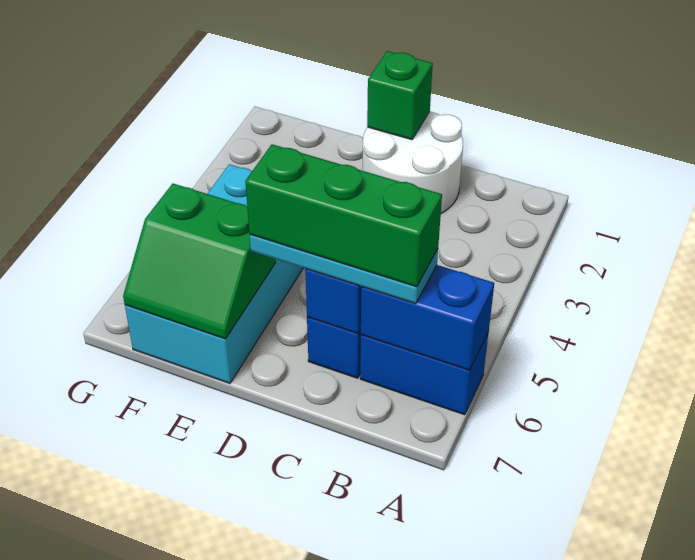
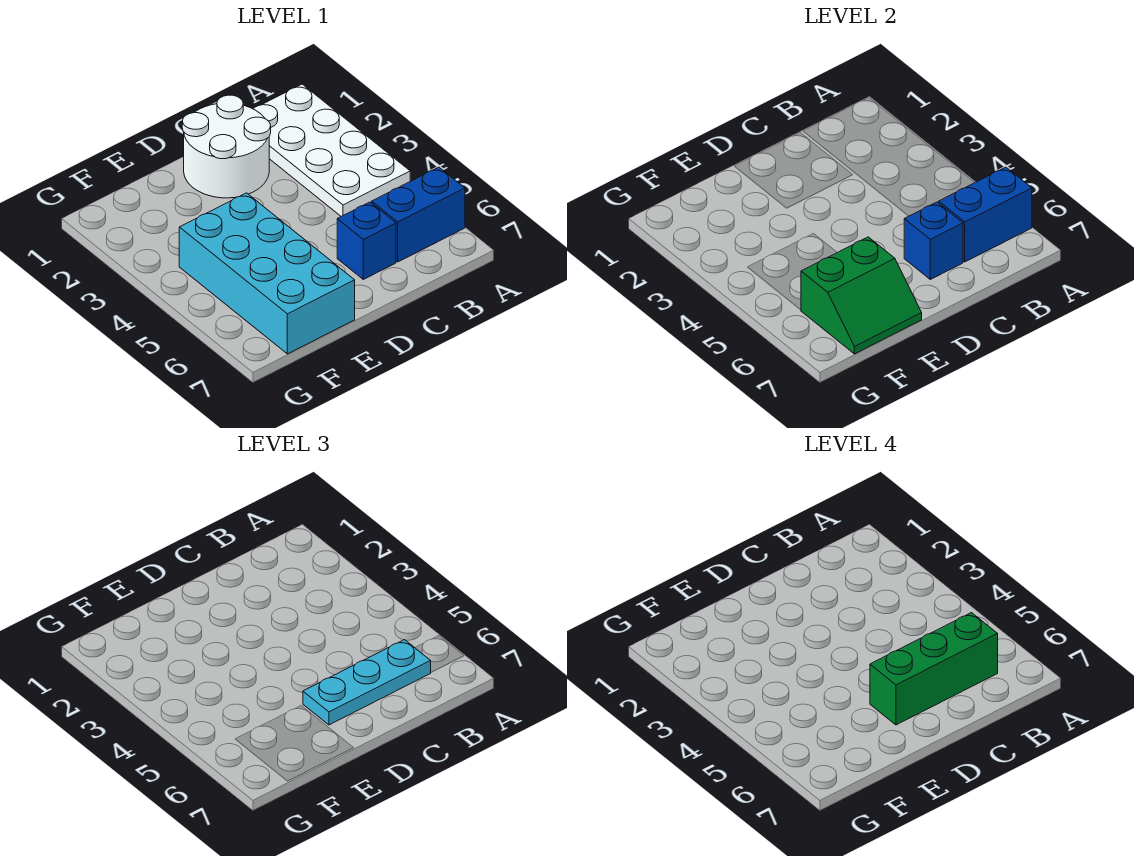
none -> white 2x4 plate [254,84,410,216]
green 1x1 brick [367,51,433,140] -> none

